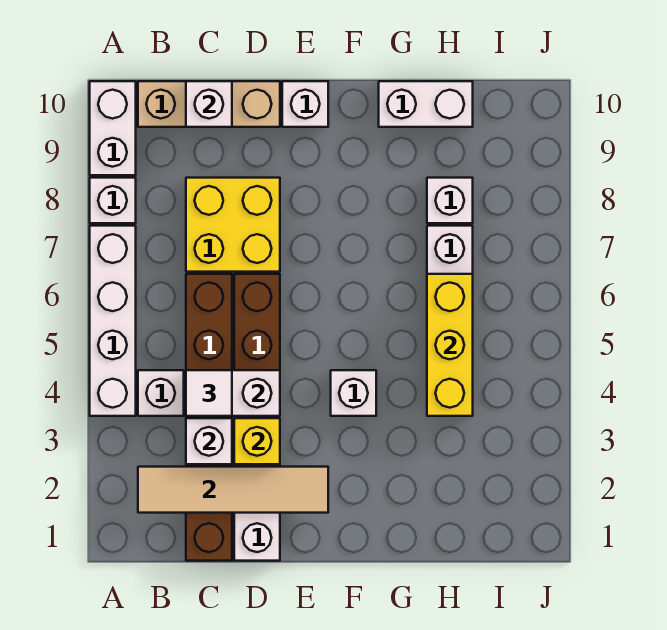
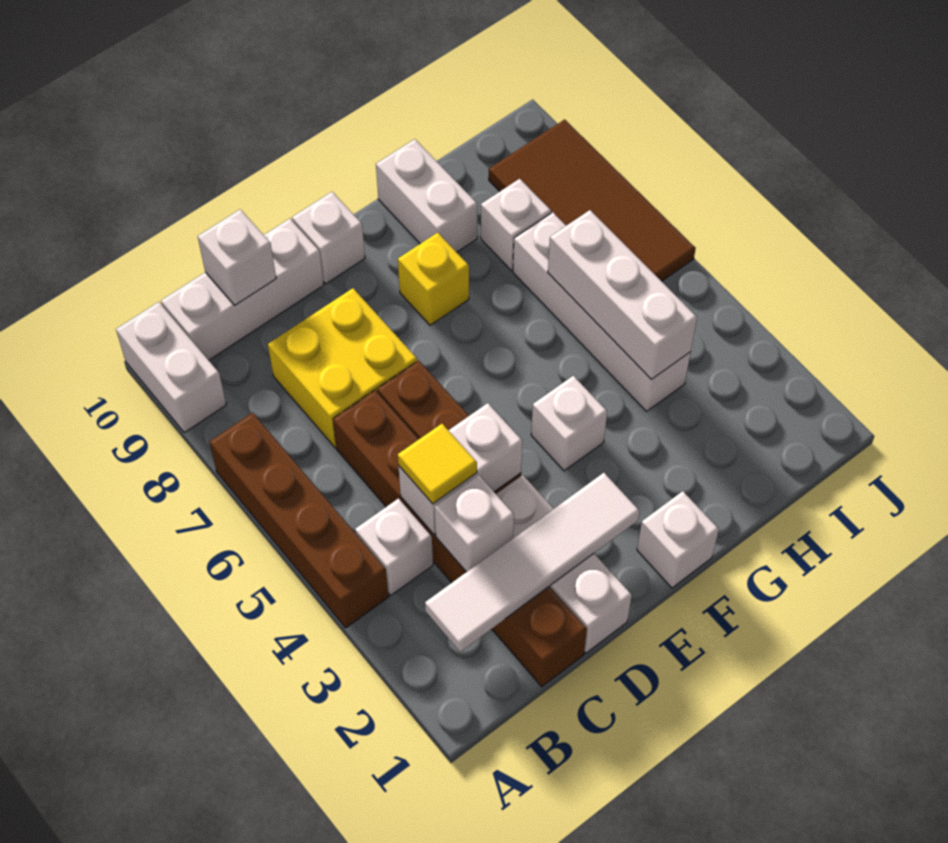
white 1x4 brick [90,226,136,416] -> brown 1x4 brick [209,413,389,628]
white 1x1 brick [90,178,136,223] -> white 1x1 brick moved to [637,491,719,588]
tan 1x4 tile [138,467,328,513] -> white 1x4 tile [425,473,639,652]
tan 1x3 brick [138,81,280,127] -> white 1x3 brick [161,219,324,360]
white 1x1 tile [186,370,232,416] -> yellow 1x1 tile [398,424,477,504]
yellow 1x1 brick [234,418,280,464] -> yellow 1x1 brick moved to [398,233,469,325]
white 1x2 brick [379,81,473,127] -> white 1x2 brick turned to [376,139,477,252]
yellow 1x3 brick [427,274,473,416] -> white 1x3 brick [548,210,697,380]
none -> brown 2x4 tile [489,119,696,281]

